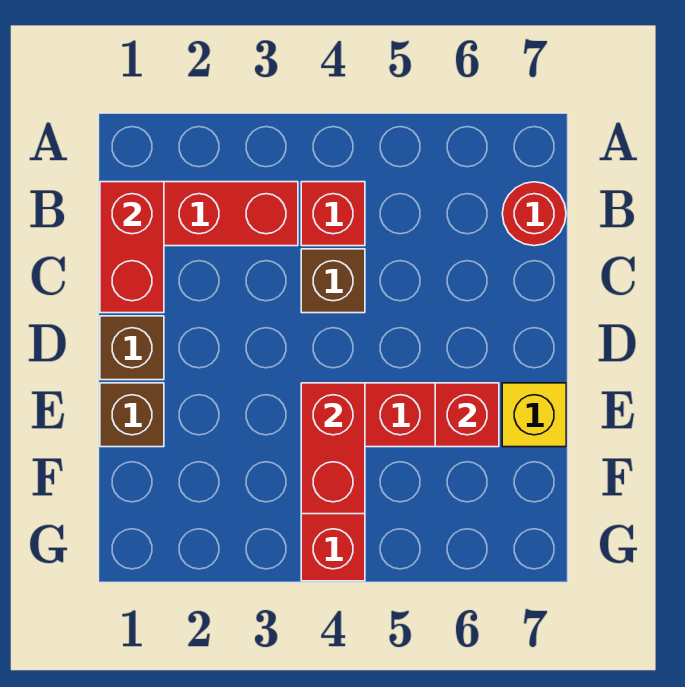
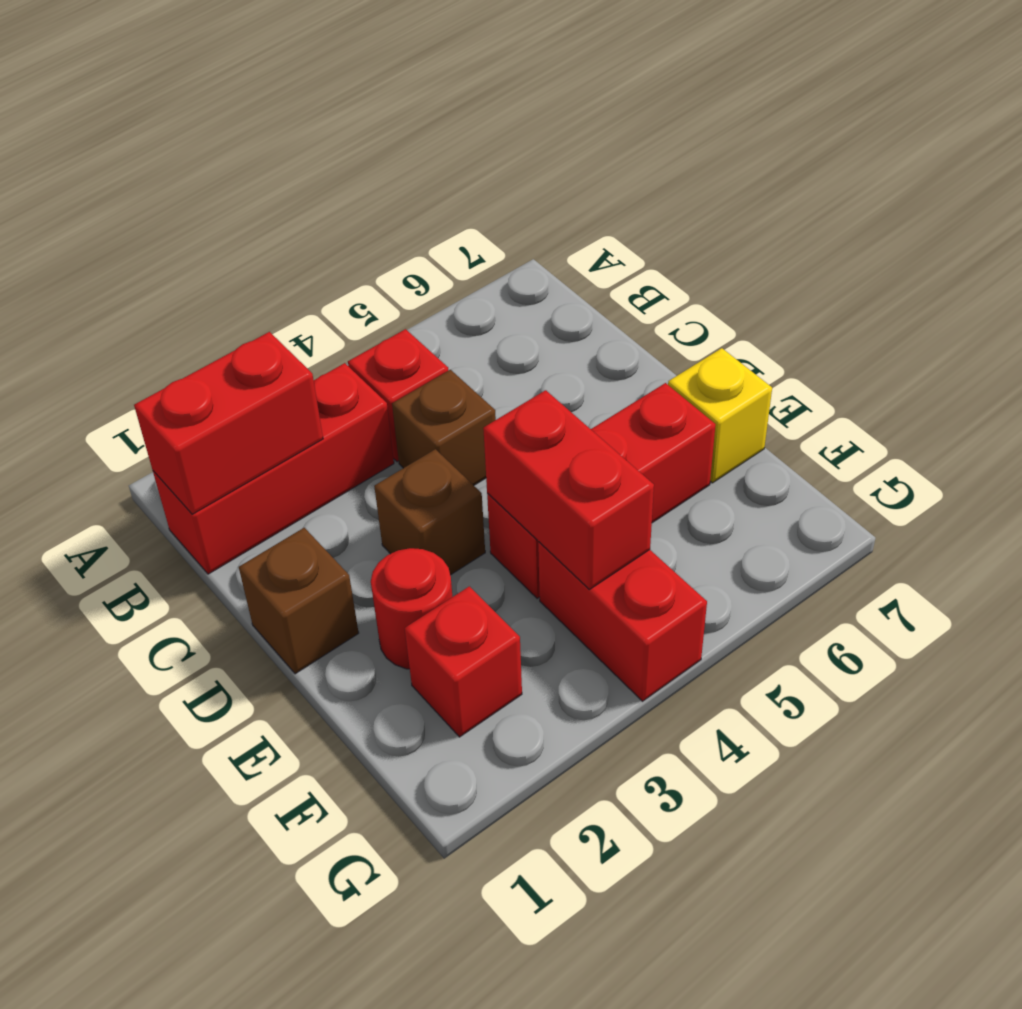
red 1x2 brick [100,182,164,313] -> red 1x2 brick turned to [134,332,323,514]
red 1x1 round brick [502,182,566,246] -> red 1x1 round brick moved to [371,548,452,669]
brown 1x1 brick [100,383,164,447] -> brown 1x1 brick moved to [374,449,485,575]
red 1x1 brick [435,383,499,447] -> red 1x1 brick moved to [405,586,522,737]

